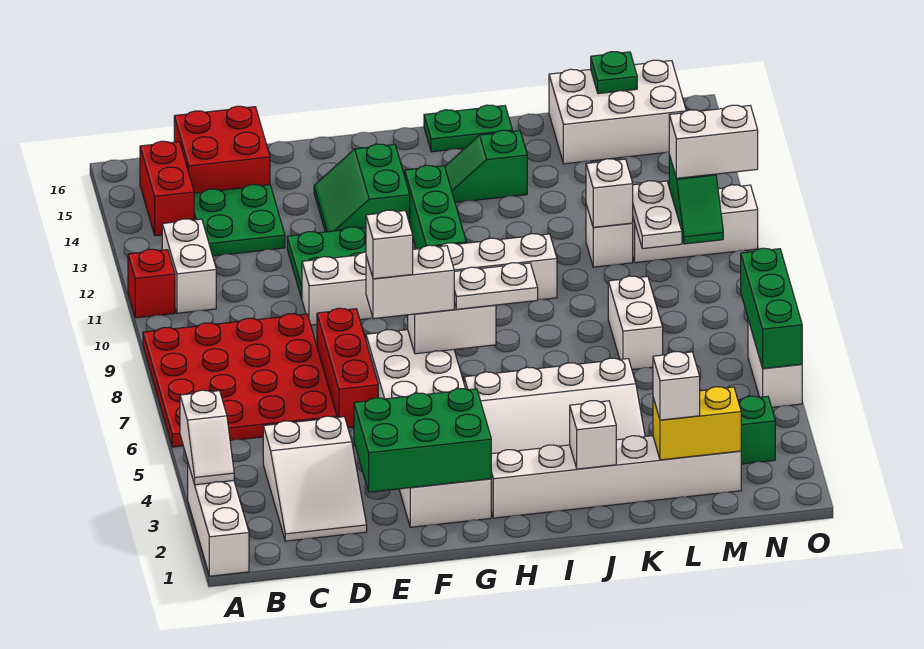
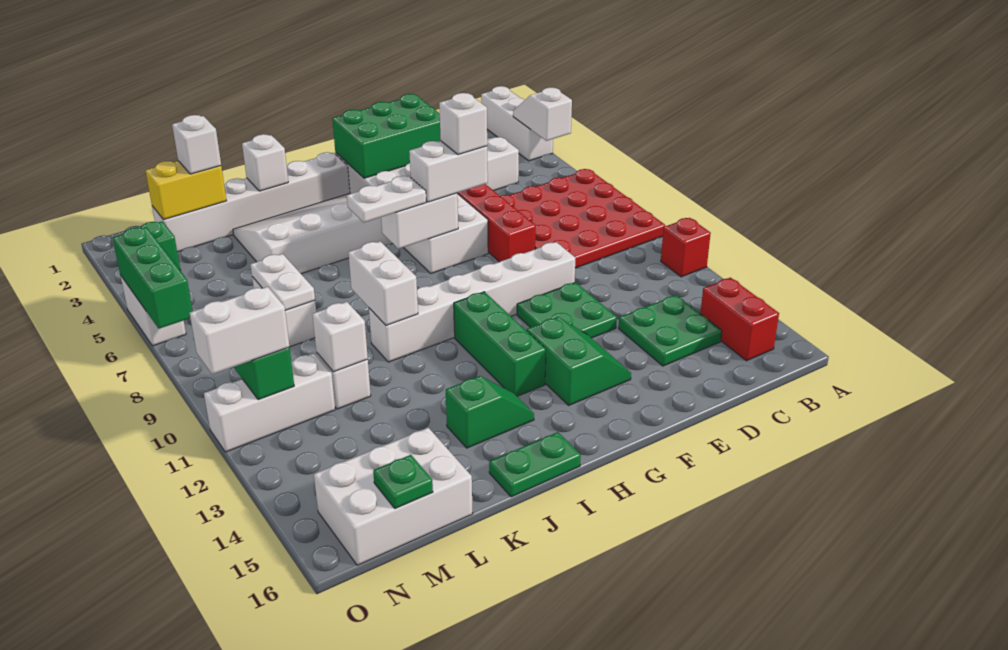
white 1x2 brick [162,219,216,313] -> white 1x2 brick moved to [348,241,418,326]
red 2x2 brick [174,106,270,193] -> none
white 1x2 plate [633,181,682,249] -> white 1x2 plate moved to [250,254,315,311]

